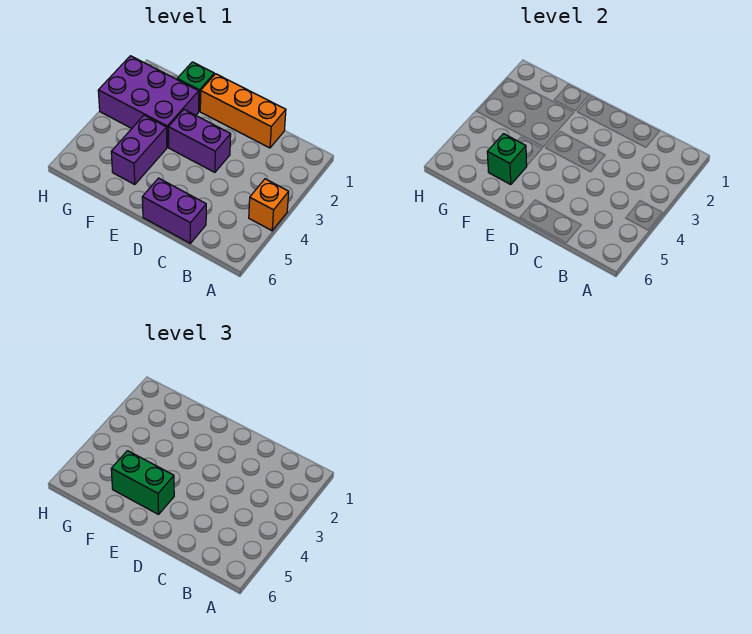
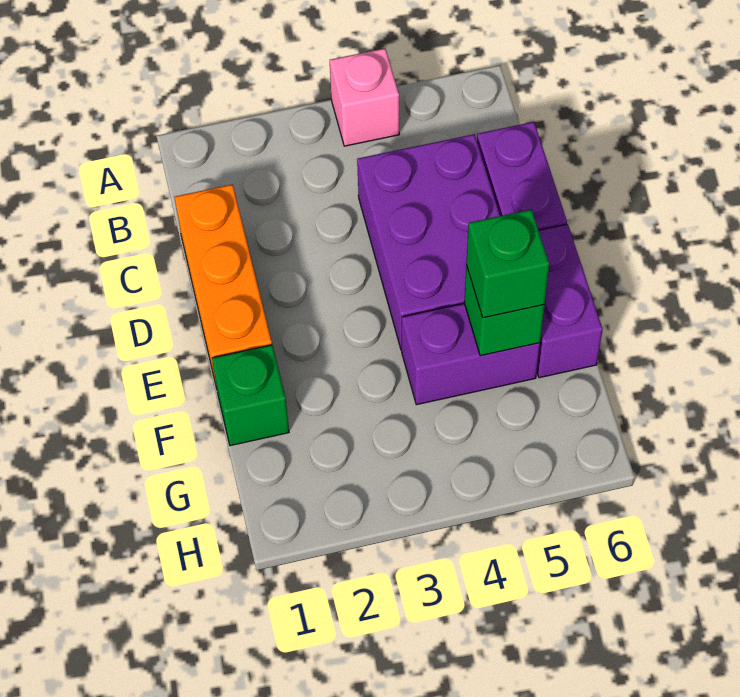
orange 1x1 brick [249,179,289,231] -> pink 1x1 brick [330,49,399,146]
purple 1x2 brick [168,110,231,172] -> purple 1x2 brick moved to [537,224,603,378]
green 1x2 brick [111,451,174,514] -> green 1x1 brick [466,209,549,318]
purple 2x3 brick [98,56,199,147] -> purple 2x3 brick moved to [357,134,500,350]

